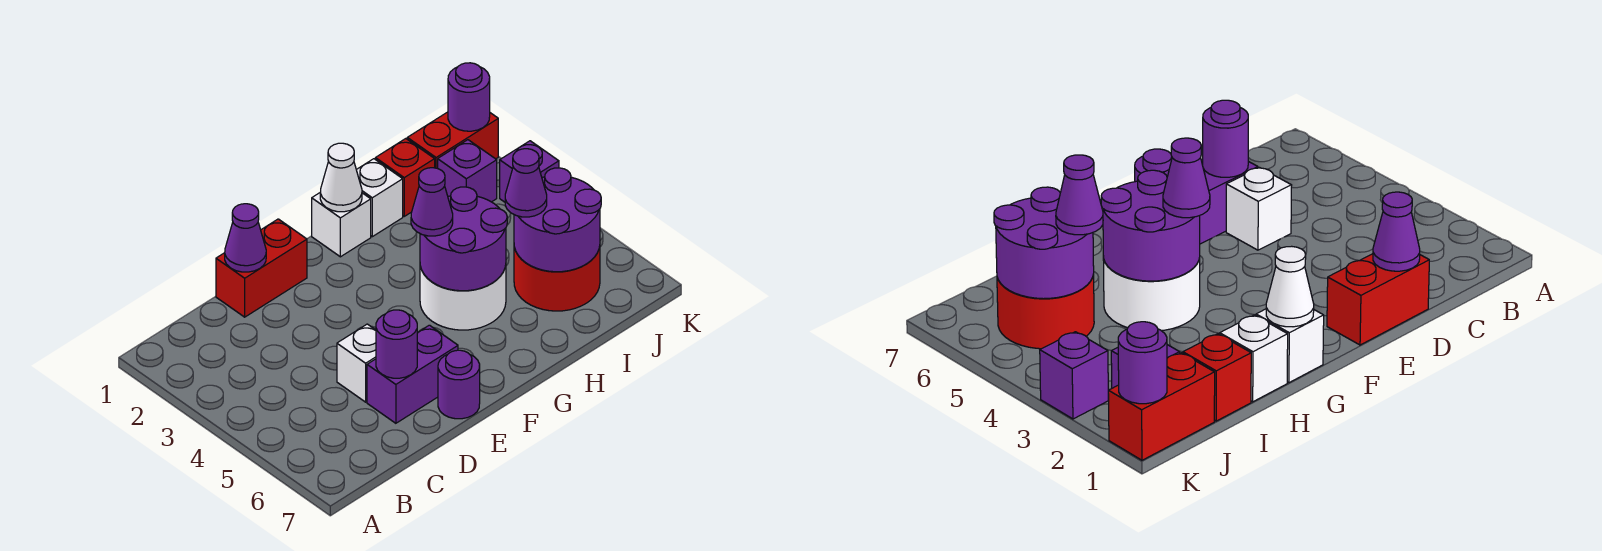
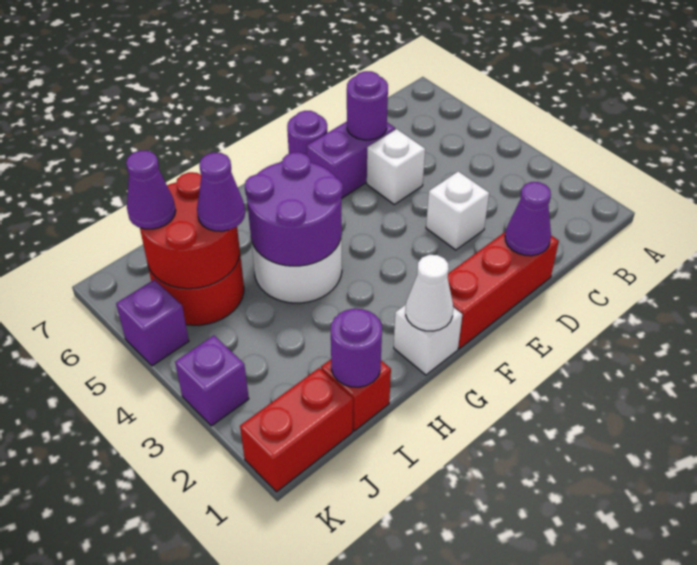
red 1x2 brick [216,219,307,317] -> red 1x3 brick [448,232,559,349]
purple 1x1 cone [411,168,453,236] -> purple 1x1 cone moved to [126,151,176,229]
white 1x1 brick [357,159,403,237] -> white 1x1 brick moved to [426,171,489,250]
purple 2x2 round brick [514,168,601,272] -> red 2x2 round brick [140,172,240,289]
purple 1x1 brick [438,140,497,202] -> purple 1x1 brick moved to [116,280,189,366]
purple 1x1 round brick [448,63,490,131] -> purple 1x1 round brick moved to [331,309,382,387]

